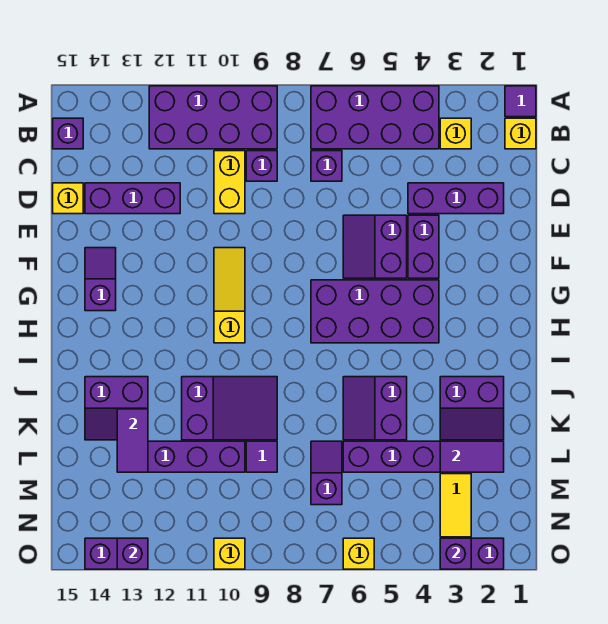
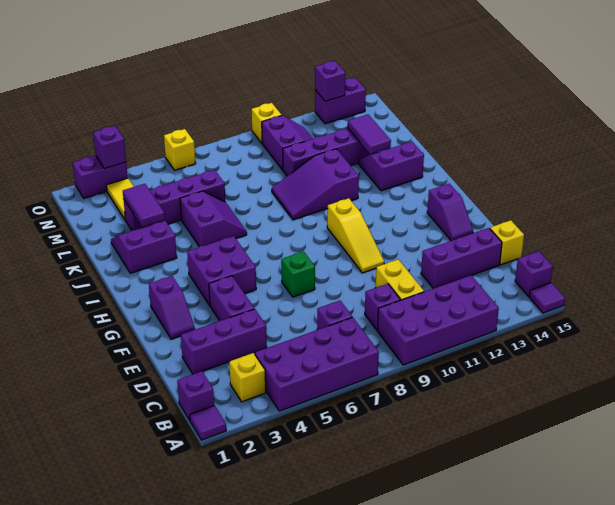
yellow 1x1 brick [505,118,536,149] -> purple 1x1 brick [177,371,214,420]
purple 2x2 slope [343,215,407,278] -> purple 2x2 slope moved to [262,115,313,170]
none -> green 1x1 brick [281,252,315,297]
purple 2x4 brick [311,280,439,343] -> purple 2x2 brick [187,236,256,305]
purple 1x2 tile [440,441,504,472] -> purple 1x2 tile turned to [123,184,165,227]
purple 1x2 slope [311,441,342,505] -> purple 1x2 slope moved to [149,276,195,339]
purple 1x1 tile [246,441,277,472] -> purple 1x1 tile moved to [529,283,565,313]

